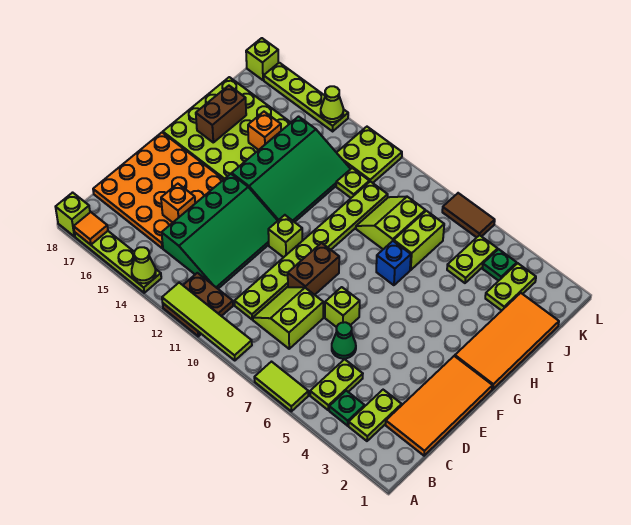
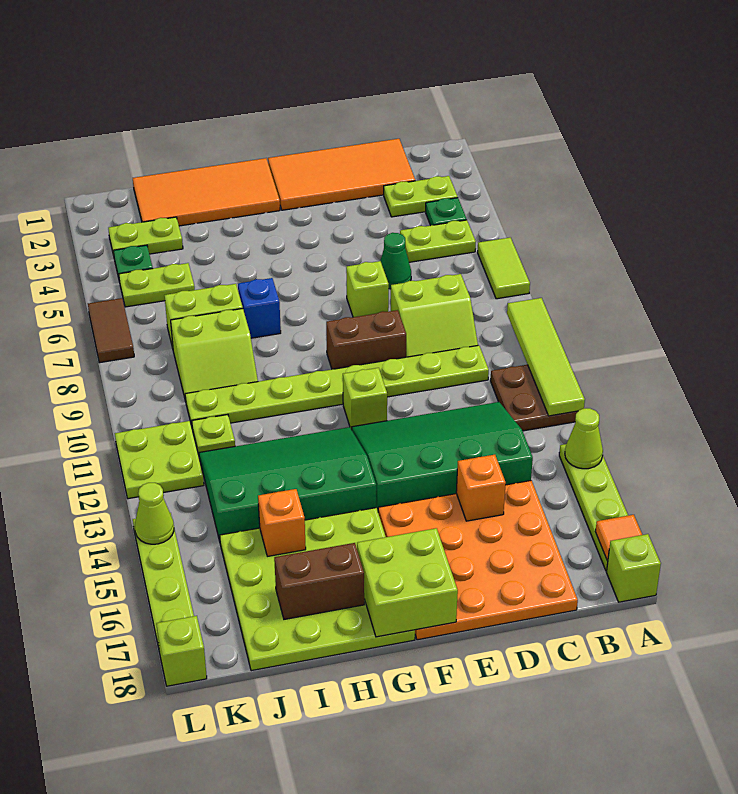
none -> lime 2x2 brick [357,528,458,637]

